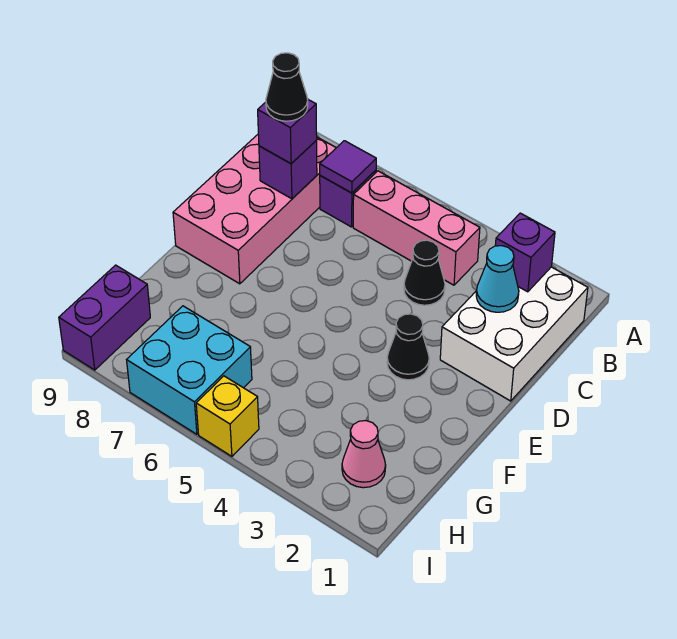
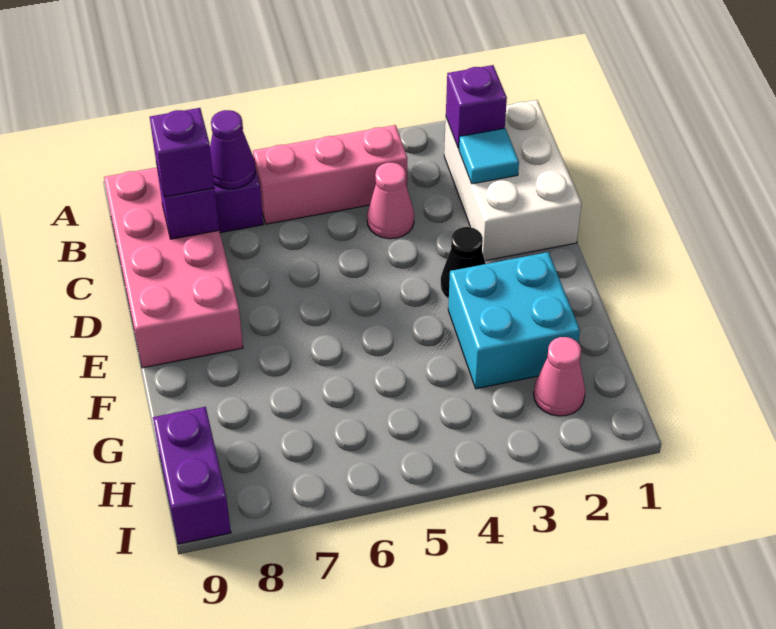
purple 1x1 tile [320,141,376,193] -> purple 1x1 cone [210,110,255,189]
cyan 1x1 cone [476,246,519,312] -> cyan 1x1 tile [459,128,519,184]
black 1x1 cone [404,240,445,305] -> pink 1x1 cone [367,163,414,239]
black 1x1 cone [266,53,308,121] -> none
cyan 2x2 brick [127,306,252,434] -> cyan 2x2 brick moved to [448,252,580,389]
yellow 1x1 brick [196,376,259,456] -> none

